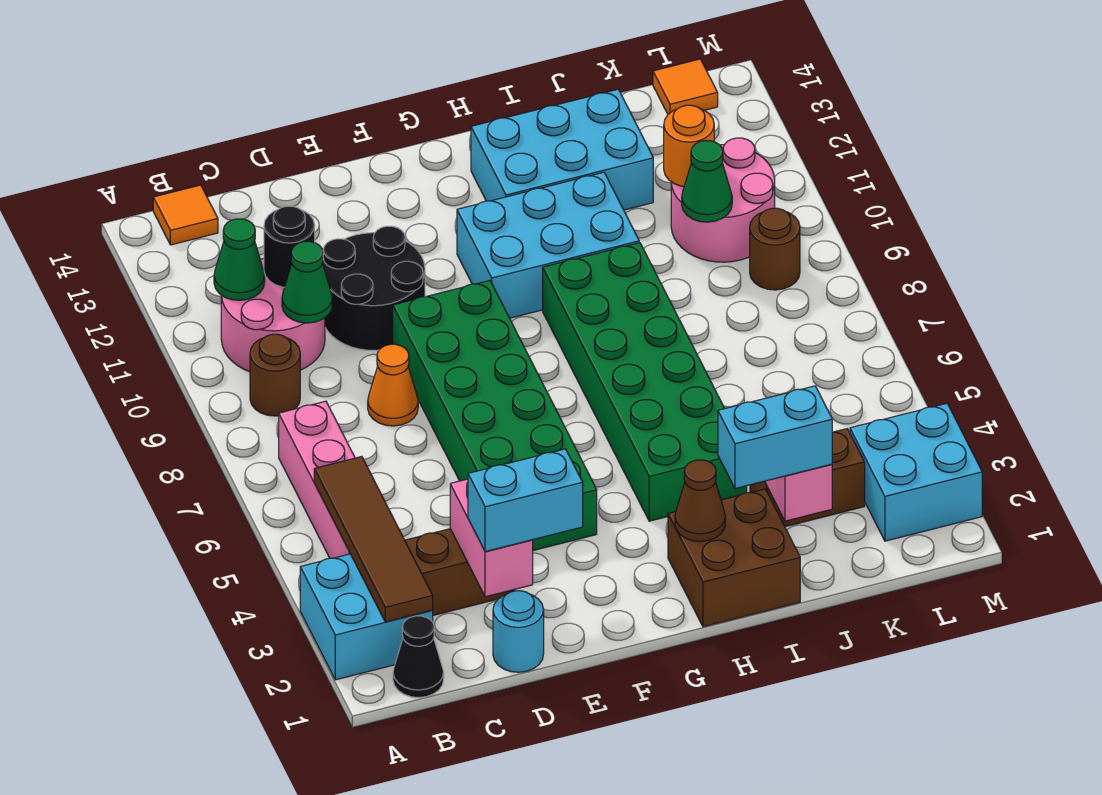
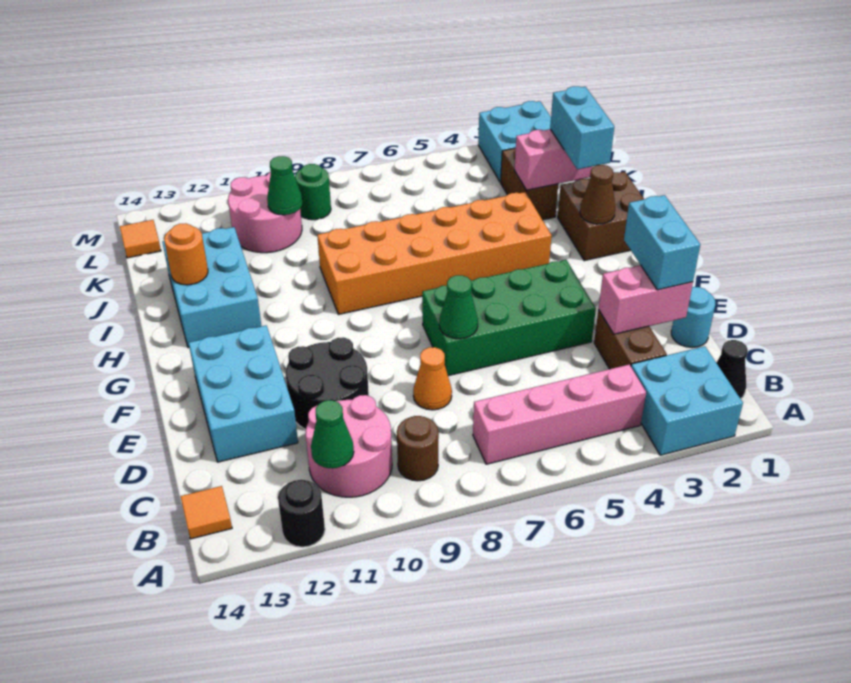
brown 1x4 tile [314,457,433,622] -> none
green 1x1 cone [282,241,332,323] -> green 1x1 cone moved to [439,275,478,339]
black 1x1 round brick [264,206,315,287] -> black 1x1 round brick moved to [278,480,325,547]
green 2x6 brick [393,281,597,551] -> green 2x4 brick [422,260,596,376]
cyan 2x3 brick [457,172,639,318] -> cyan 2x3 brick moved to [189,326,298,462]
green 2x6 brick [543,243,747,521] -> orange 2x6 brick [317,192,552,315]
orange 1x1 round brick [664,105,714,186] -> orange 1x1 round brick moved to [164,223,208,285]
brown 1x1 round brick [750,208,800,290] -> green 1x1 round brick [295,164,331,220]

